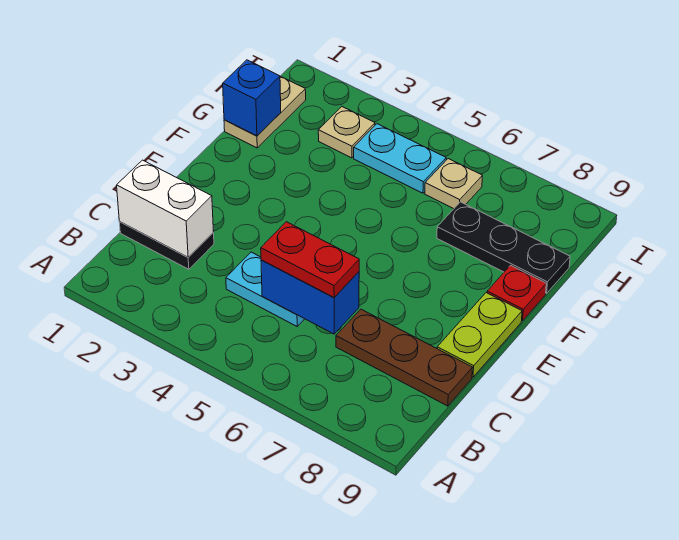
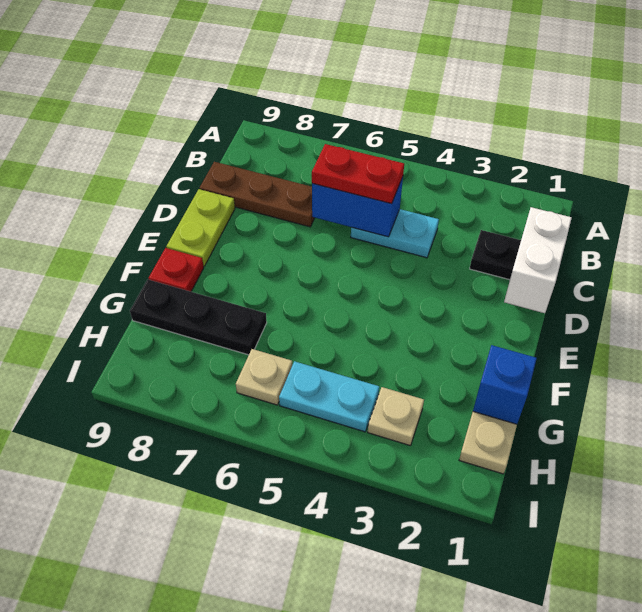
white 1x2 brick [117,160,213,257] -> white 1x2 brick turned to [504,207,572,313]

